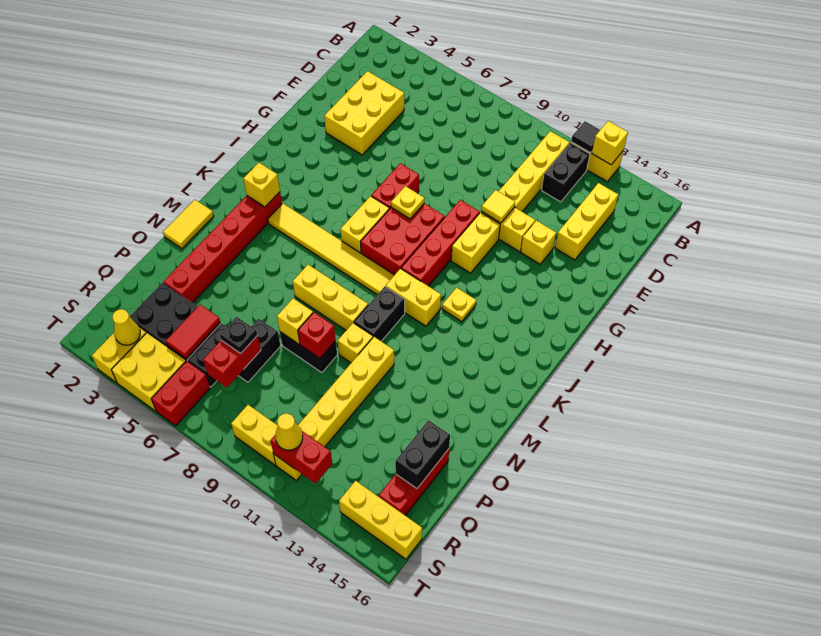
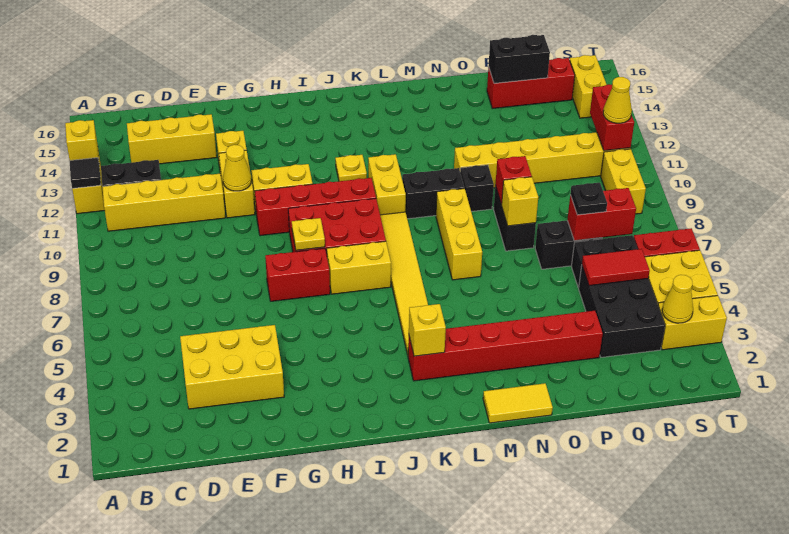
yellow 1x1 tile [481,190,515,223] -> yellow 1x1 cone [223,145,252,191]
yellow 1x1 brick [338,323,373,363] -> black 1x1 brick [460,165,494,211]
yellow 1x3 brick [339,481,422,559] -> yellow 1x2 brick [570,55,607,118]

